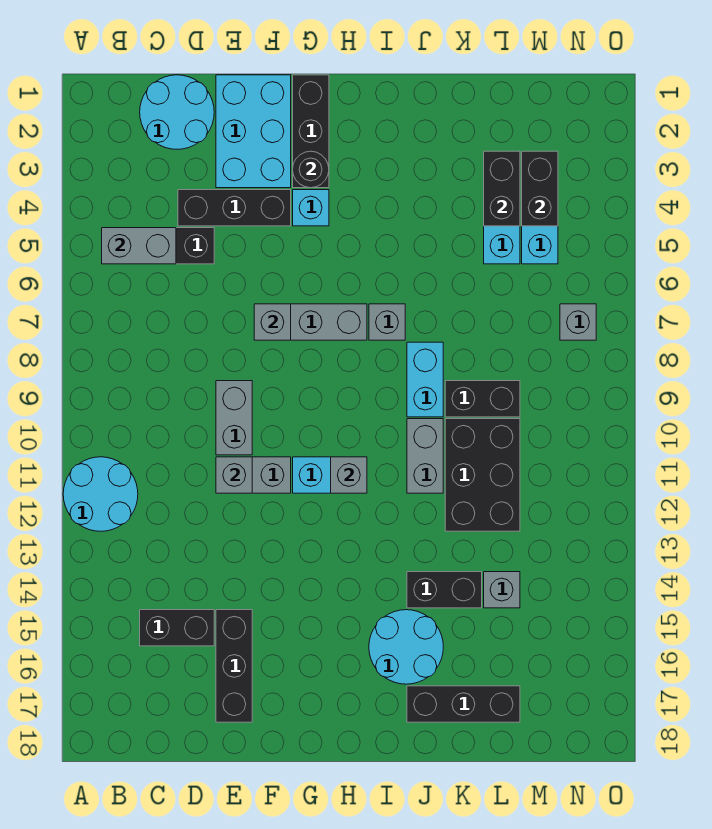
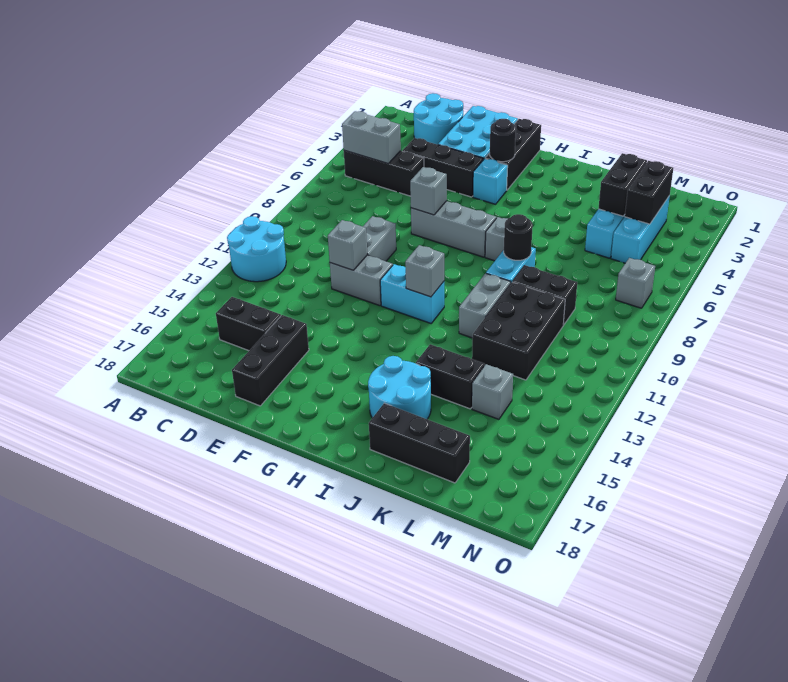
none -> black 1x1 round brick [504,214,533,260]

